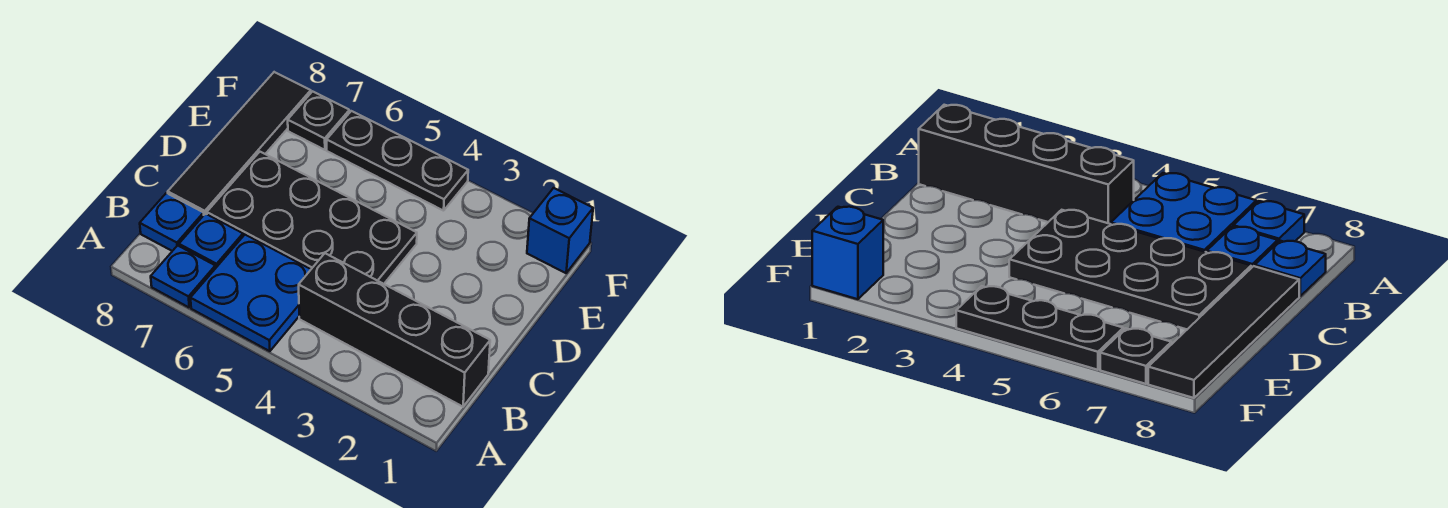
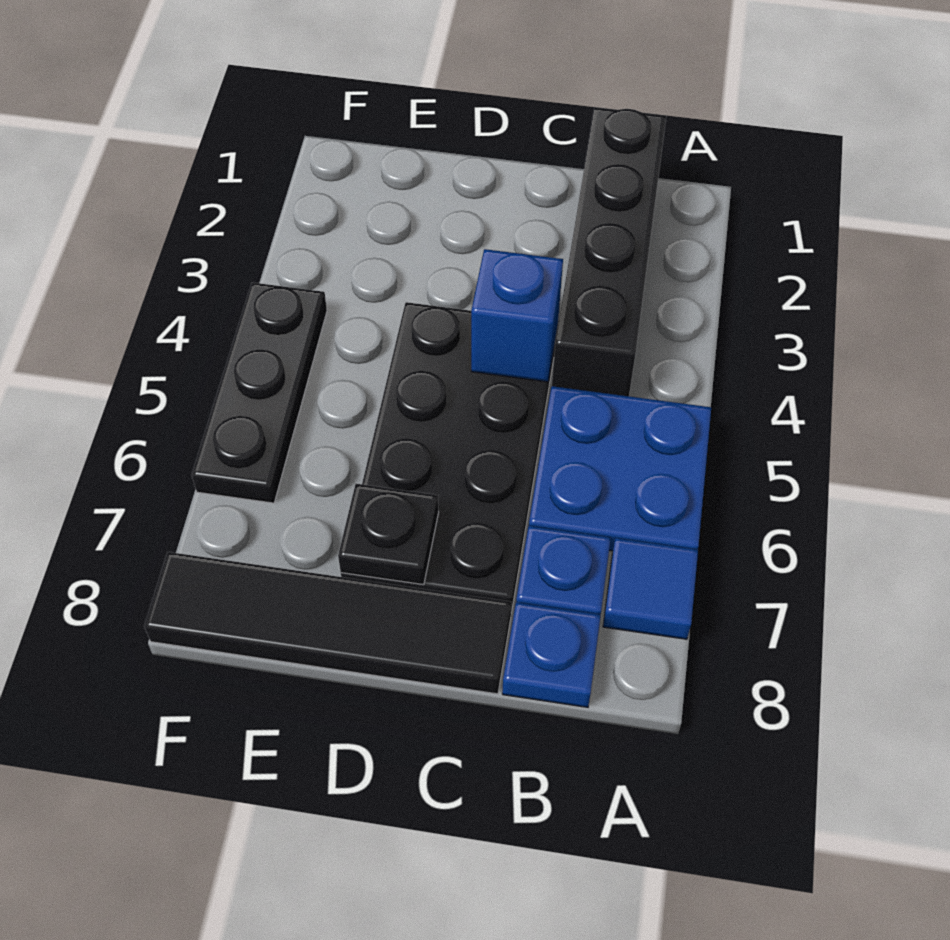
blue 1x1 plate [151,245,216,307] -> blue 1x1 tile [603,538,698,639]
blue 1x1 brick [527,188,593,273] -> blue 1x1 brick moved to [471,249,563,382]
black 1x1 plate [288,91,350,150] -> black 1x1 plate moved to [338,484,439,585]

